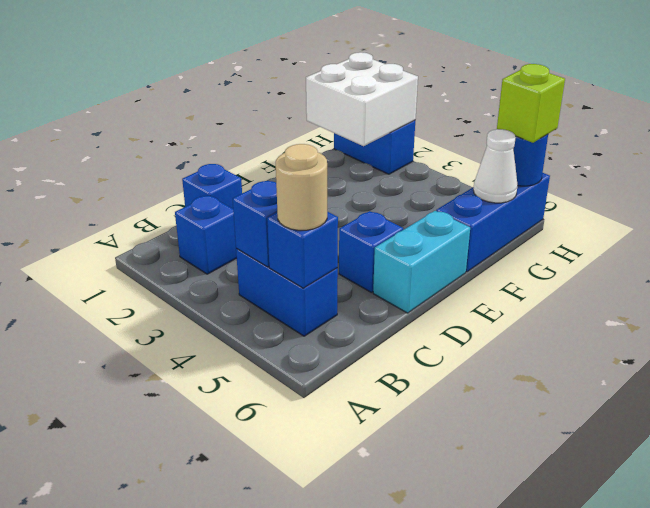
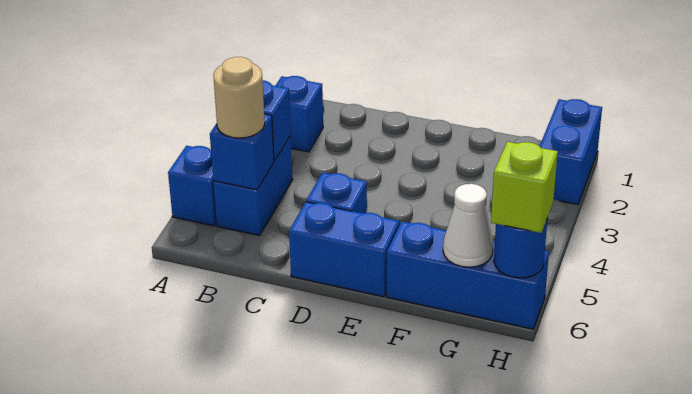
blue 1x1 brick [182,164,242,209] -> blue 1x1 brick moved to [168,146,217,226]
cyan 1x2 brick [373,211,470,313] -> blue 1x2 brick [289,202,399,297]
white 2x2 brick [306,52,418,146] -> none

